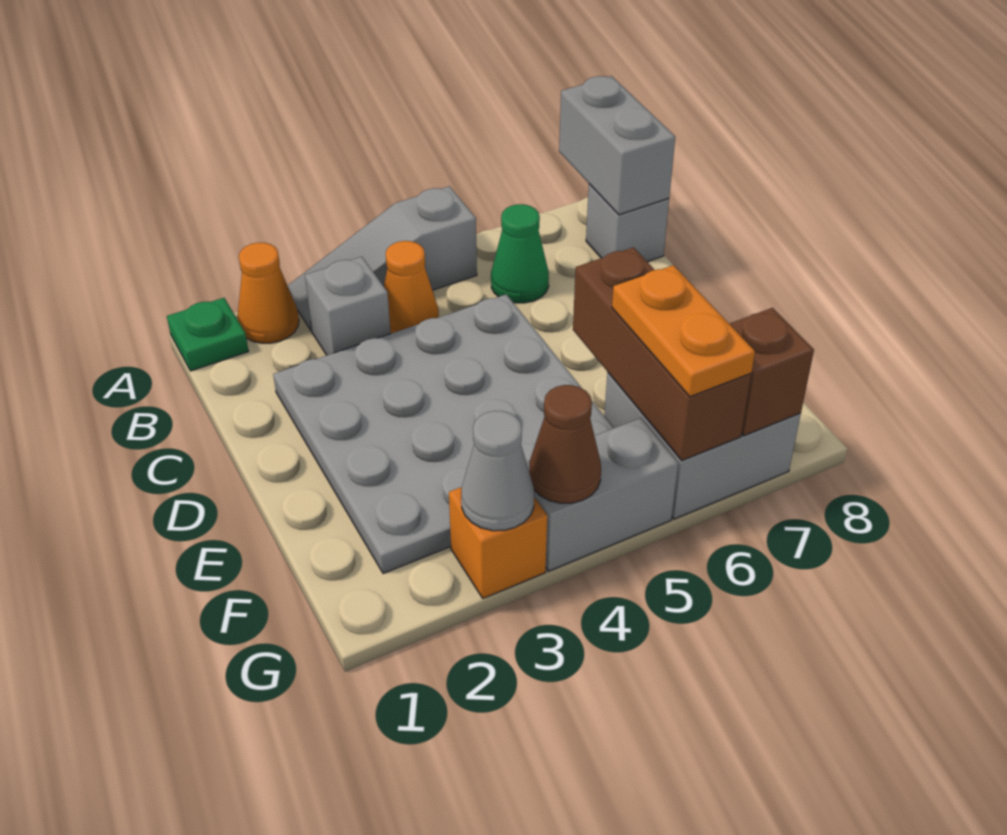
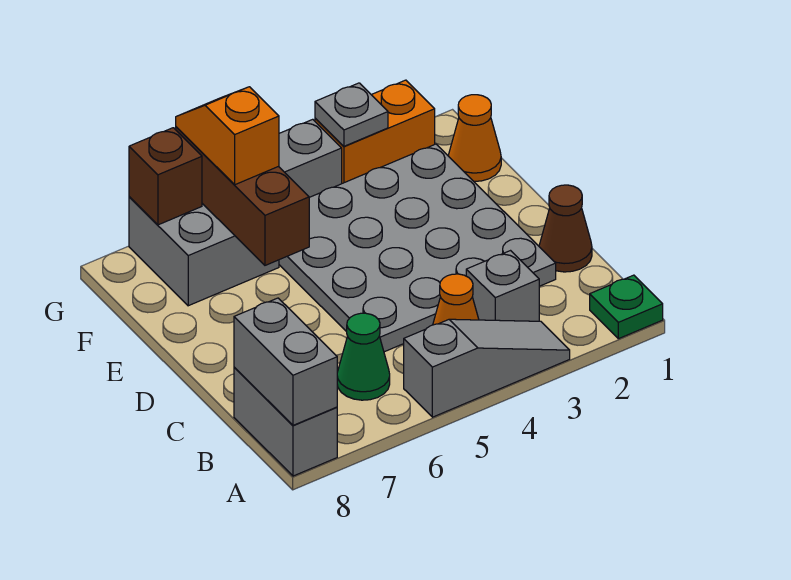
orange 1x1 cone [237,243,299,343] -> orange 1x1 cone moved to [448,95,501,181]
grey 1x1 brick [586,184,669,262] -> grey 1x2 brick [234,367,337,476]
orange 1x2 plate [612,265,755,397] -> orange 1x2 slope [176,87,279,185]
orange 1x1 brick [449,487,547,598] -> orange 1x2 brick [315,80,435,183]
grey 1x1 cone [461,411,534,531] -> grey 1x1 plate [315,83,388,146]
brown 1x1 cone [529,385,601,503] -> brown 1x1 cone moved to [539,185,592,272]

